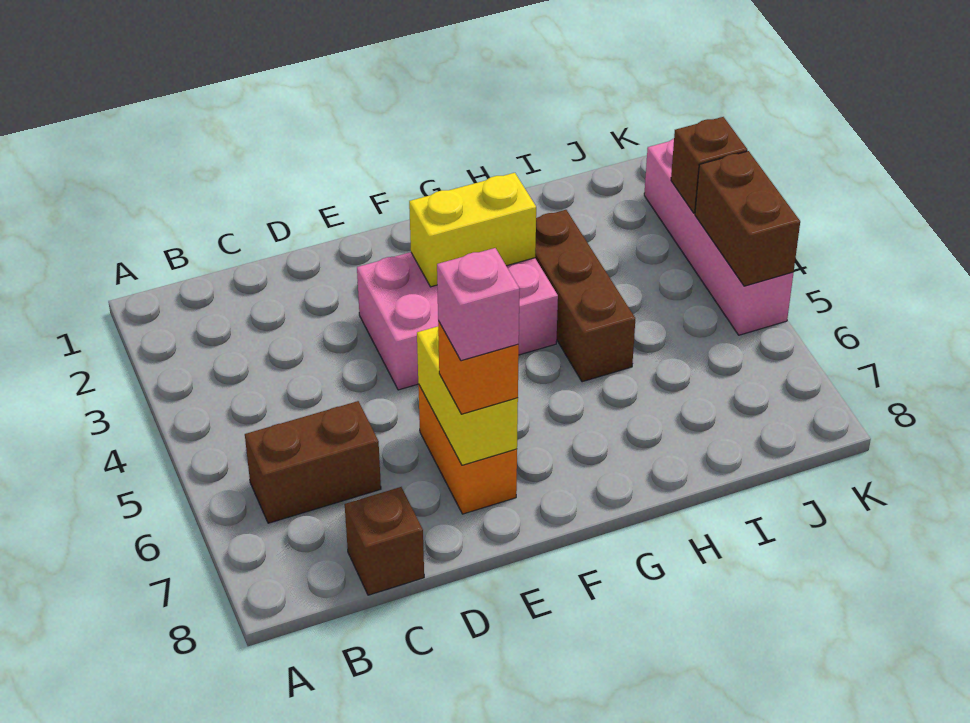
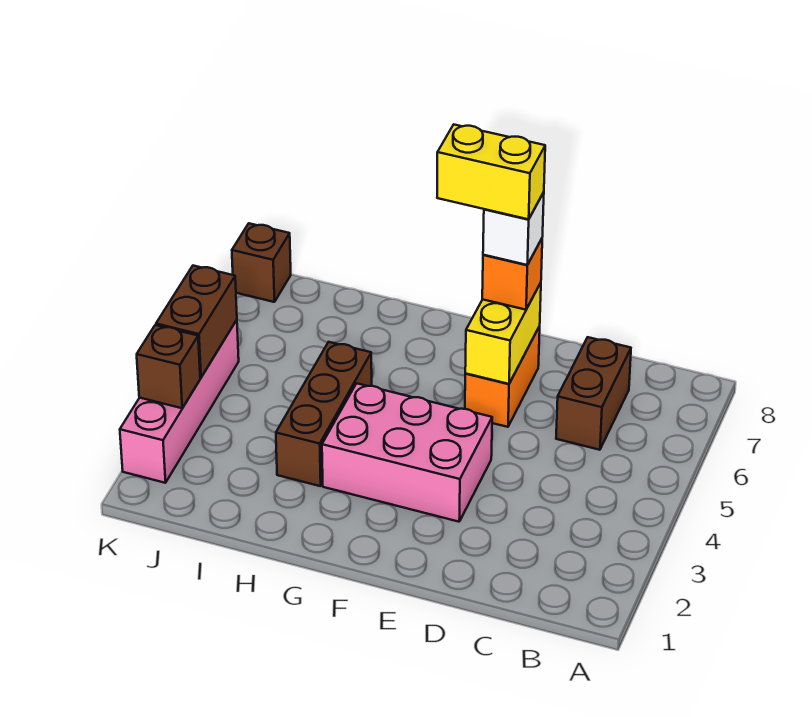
brown 1x2 brick [245,401,381,523] -> brown 1x2 brick turned to [556,337,631,450]
brown 1x1 brick [345,487,424,595] -> brown 1x1 brick moved to [232,223,291,302]
pink 1x1 brick [437,248,520,361] -> white 1x1 brick [483,192,544,265]
yellow 1x2 brick [409,173,536,287] -> yellow 1x2 brick moved to [437,125,545,219]

